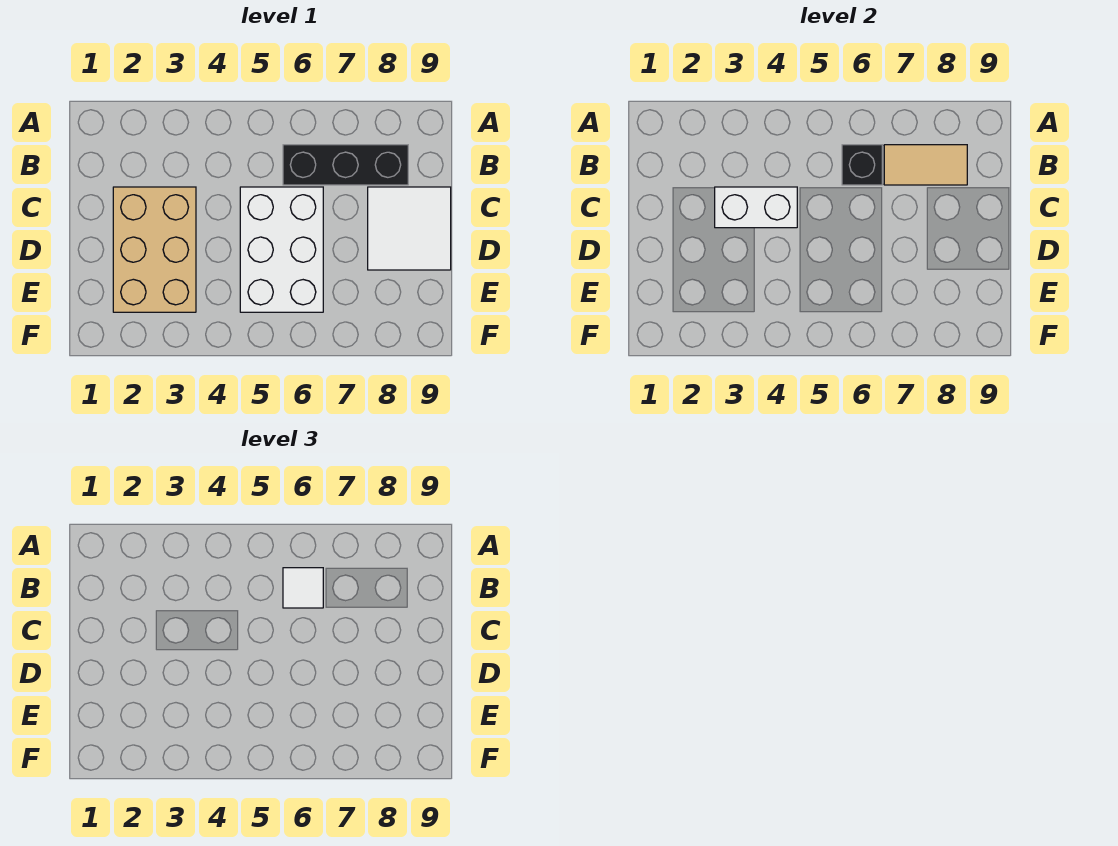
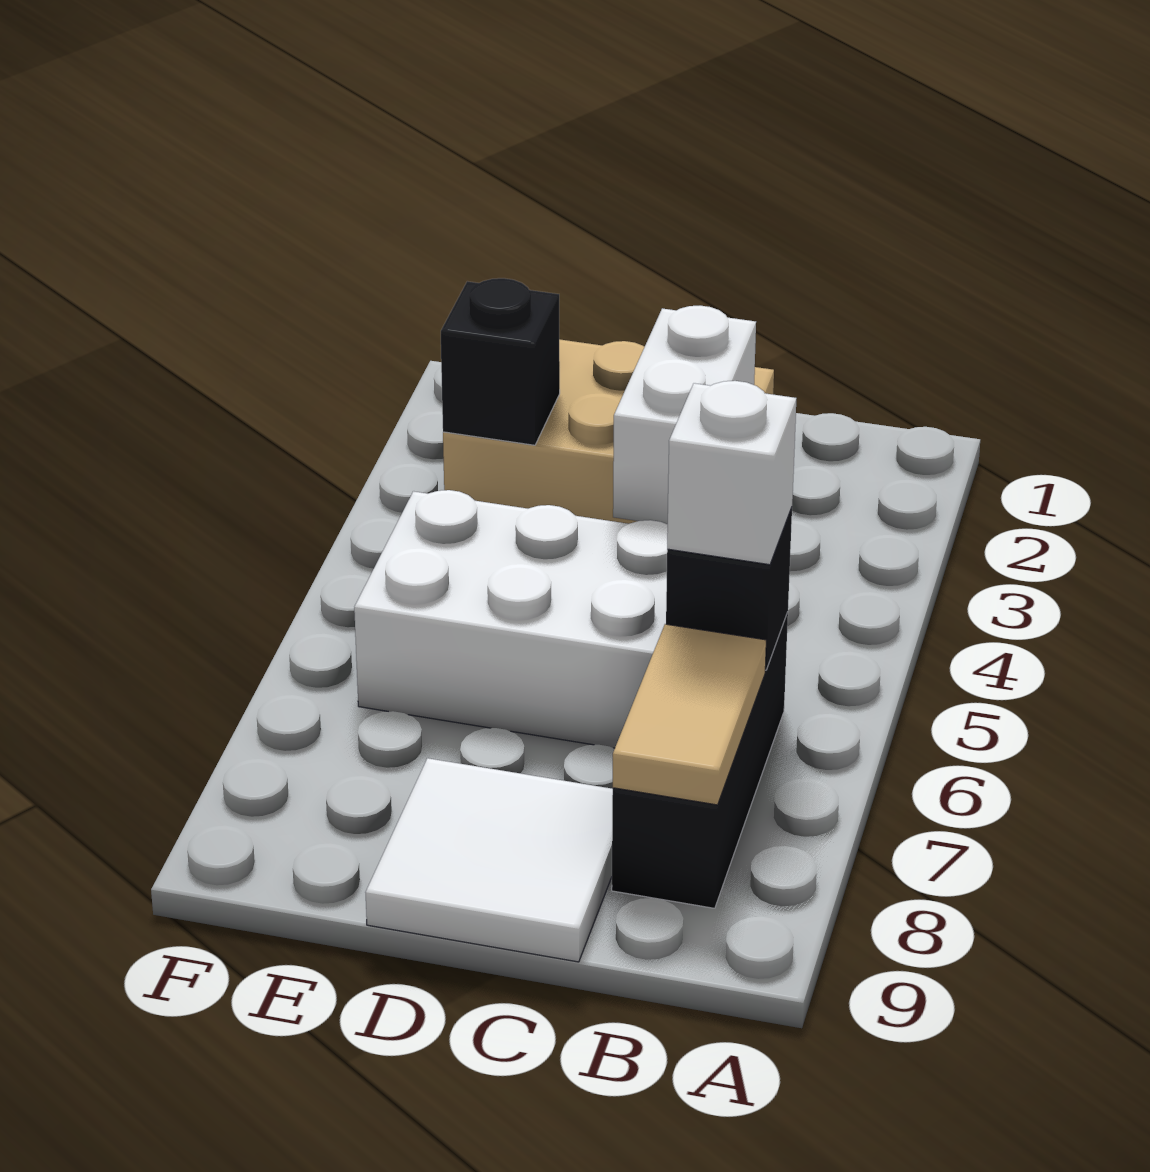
white 1x1 tile [283,568,323,608] -> white 1x1 brick [667,381,796,565]
none -> black 1x1 brick [441,278,560,445]

